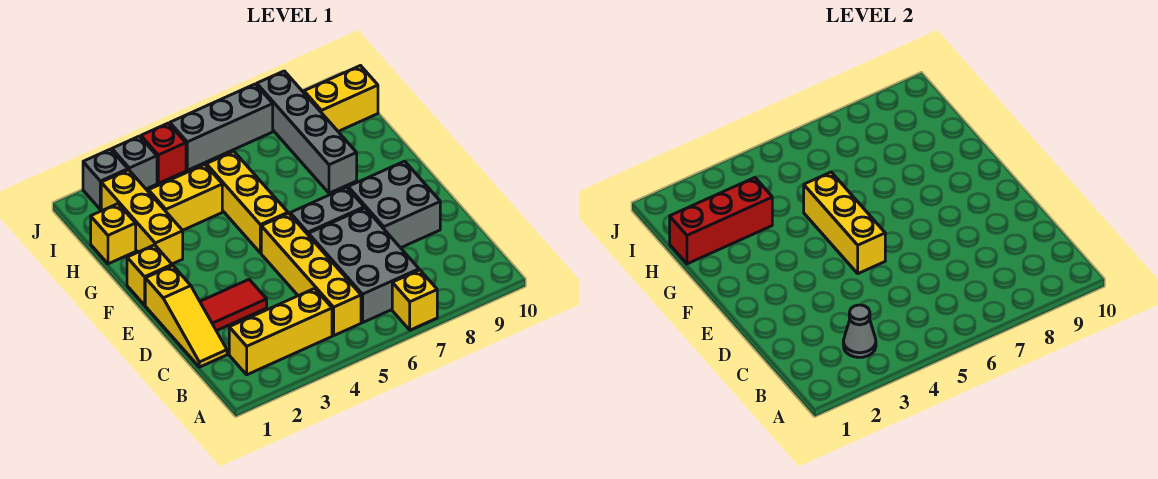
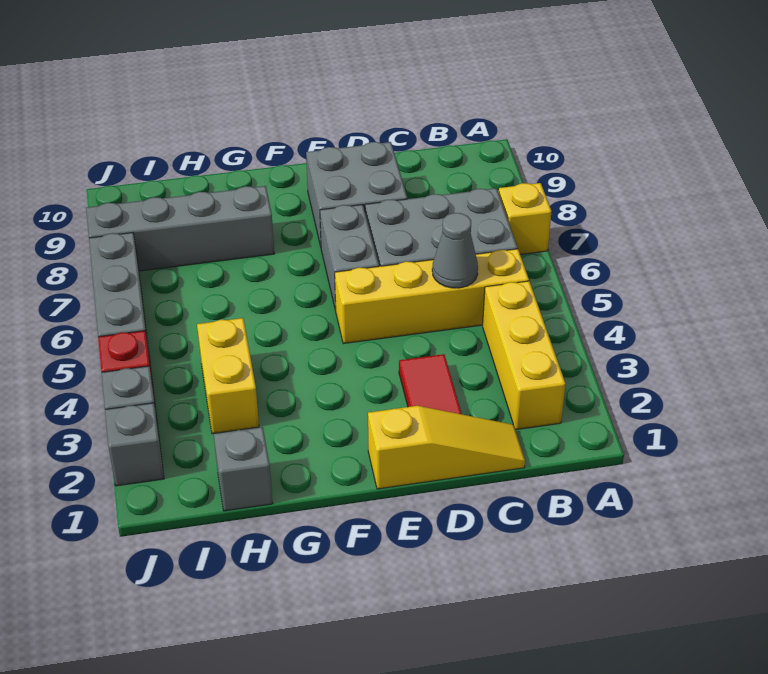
grey 1x1 cone [843,305,876,357] -> grey 1x1 cone moved to [432,213,478,288]
yellow 1x3 brick [804,172,885,274] -> none
yellow 1x1 brick [127,245,172,305] -> none
yellow 1x3 brick [206,152,288,253] -> none
yellow 1x3 brick [101,170,183,264] -> none
yellow 1x1 brick [91,204,136,264] -> grey 1x1 brick [214,427,273,511]
red 1x3 brick [670,178,772,264] -> none
yellow 1x2 brick [304,66,378,131] -> none

